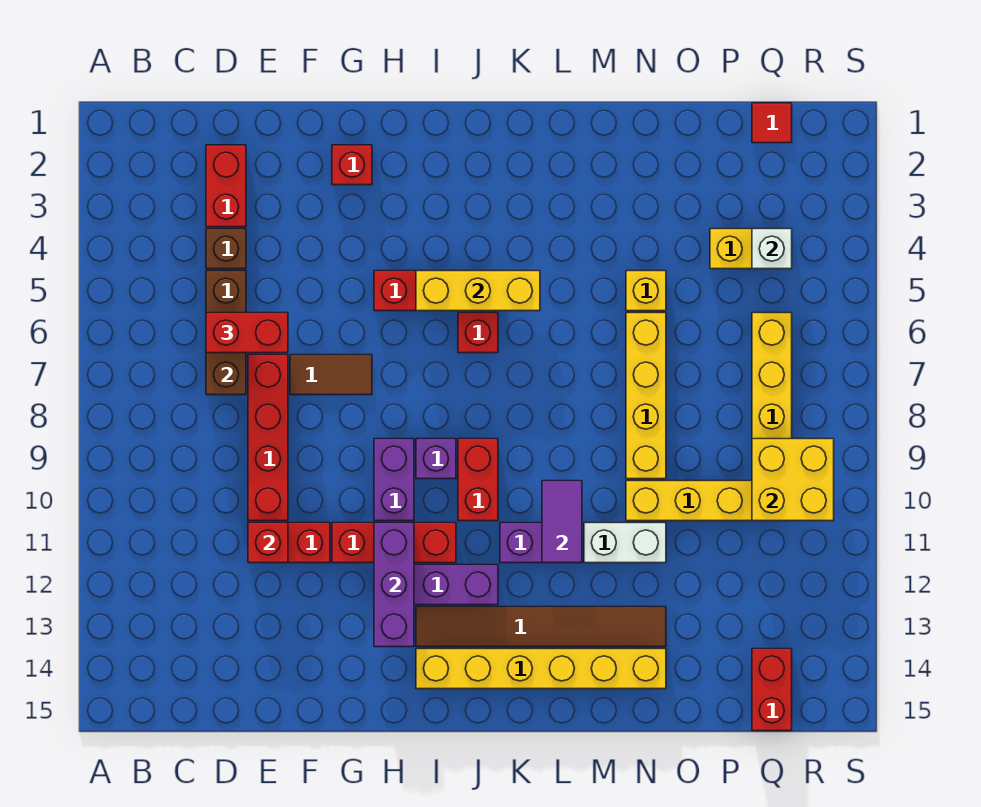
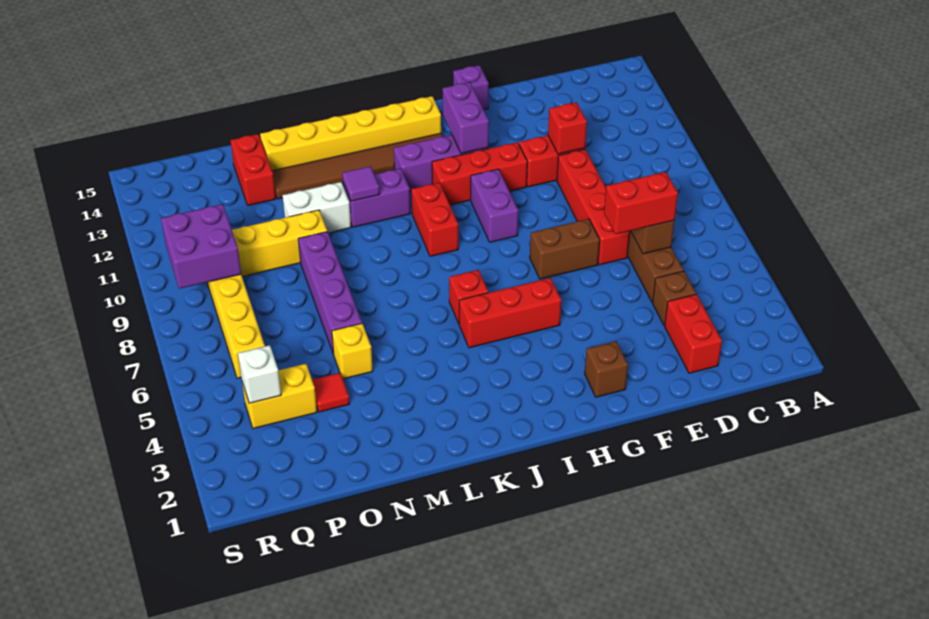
brown 1x2 tile [290,355,372,395] -> brown 1x2 brick [530,219,600,279]
red 1x1 brick [332,145,372,185] -> brown 1x1 brick [585,341,628,397]
purple 1x3 brick [374,523,414,647] -> purple 1x2 brick [443,82,489,154]
yellow 1x3 brick [416,271,540,311] -> none
purple 1x1 brick [416,439,456,479] -> purple 1x1 brick moved to [453,65,489,110]
purple 1x2 tile [542,481,582,563] -> purple 1x1 tile [342,166,379,201]
yellow 1x4 brick [626,313,666,479] -> purple 1x4 brick [298,232,362,355]
red 1x1 tile [752,103,792,143] -> red 1x1 tile moved to [312,373,350,412]
yellow 2x2 brick [752,439,834,521] -> purple 2x2 brick [161,204,241,289]
red 1x2 brick [752,649,792,731] -> red 1x2 brick moved to [230,134,276,206]

